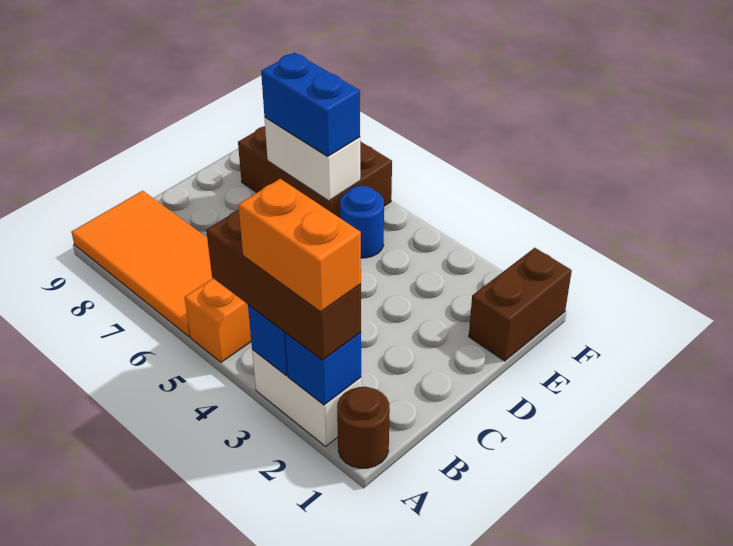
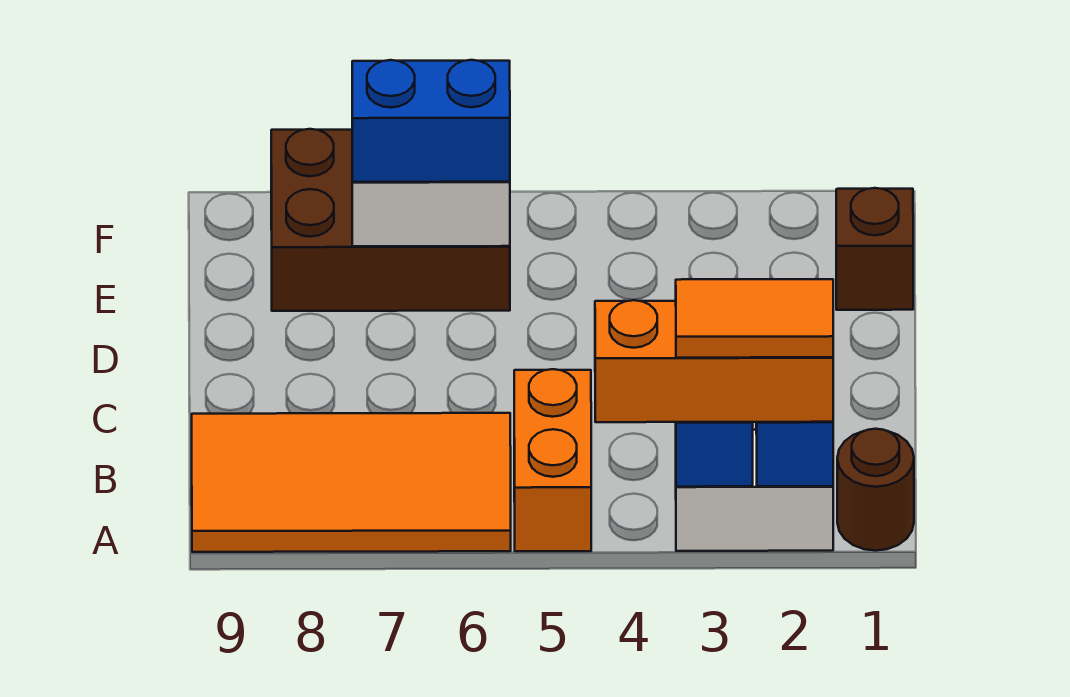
brown 1x3 brick [206,210,361,360] -> orange 1x3 brick [595,300,833,422]
orange 1x2 brick [238,179,361,312] -> orange 1x2 tile [676,279,833,358]
brown 1x2 brick [469,248,572,361] -> brown 1x1 brick [836,188,913,310]
blue 1x1 round brick [340,186,384,258] -> none

